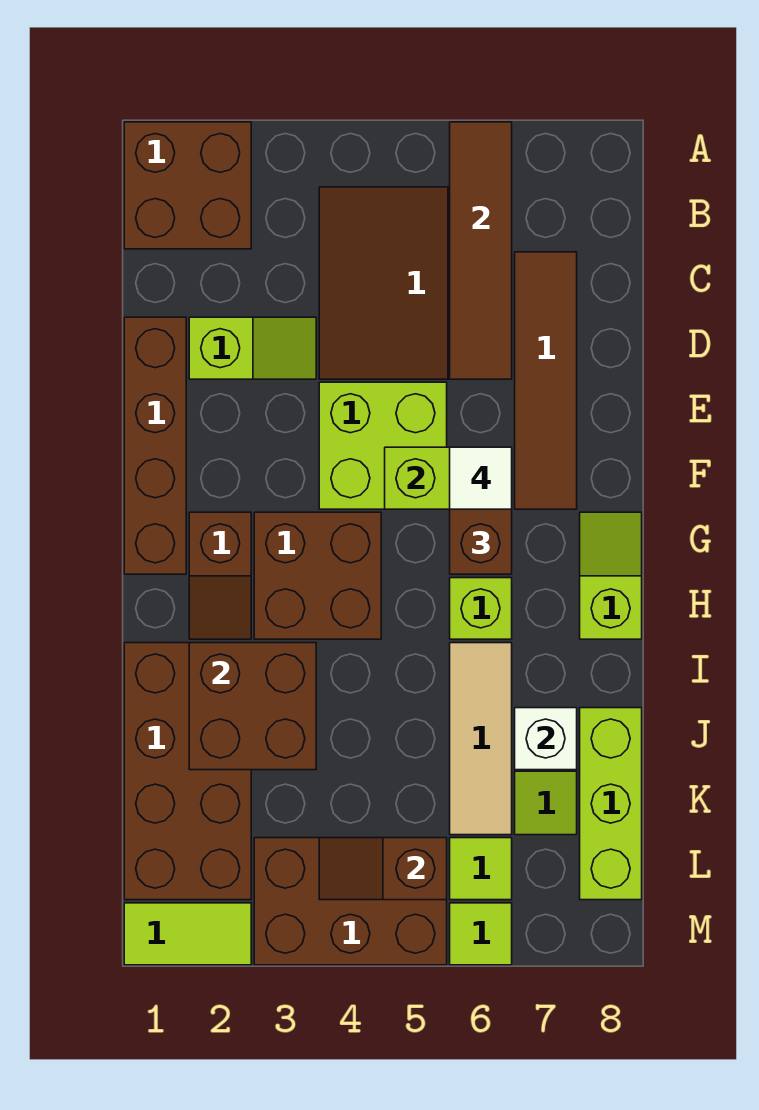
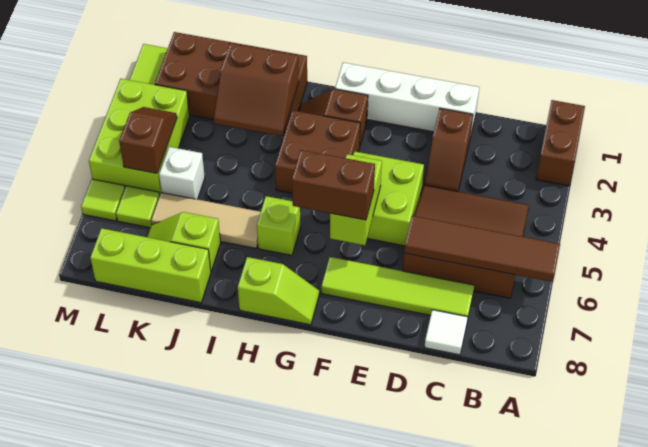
brown 2x2 brick [124,122,251,249] -> brown 1x2 brick [536,100,585,186]
brown 1x4 tile [515,252,577,509] -> lime 1x4 tile [321,257,475,321]
brown 1x4 brick [124,317,186,574] -> white 1x4 brick [335,62,479,133]
lime 1x2 slope [189,317,316,379] -> brown 1x2 slope [424,108,473,192]
white 1x1 tile [450,447,512,509] -> white 1x1 tile moved to [424,310,468,355]
brown 2x2 brick [189,643,316,770] -> brown 2x2 slope [213,43,299,136]
white 1x1 brick [515,708,577,770] -> white 1x1 brick moved to [159,147,205,199]
brown 2x3 brick [254,838,447,965] -> lime 2x3 brick [89,79,190,194]

